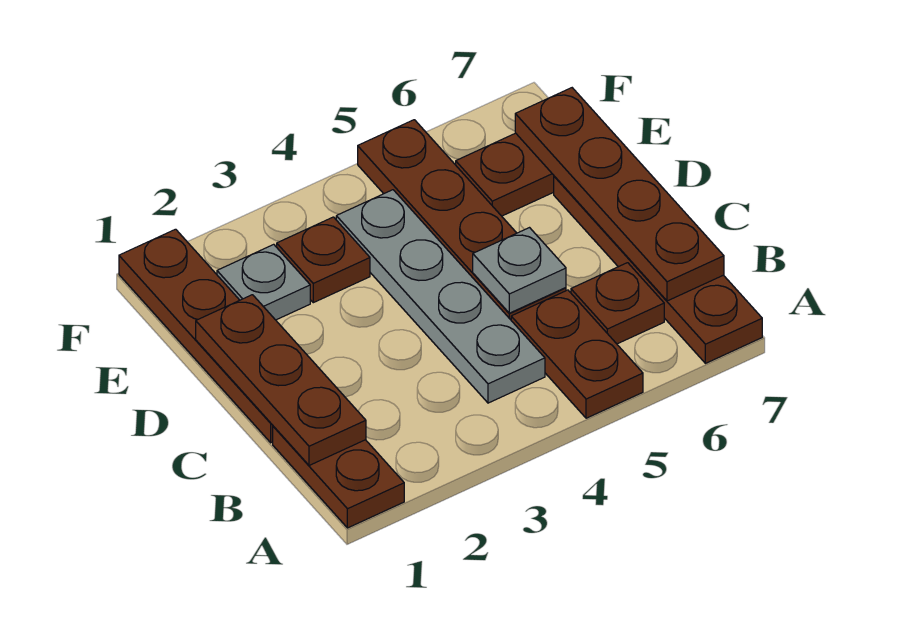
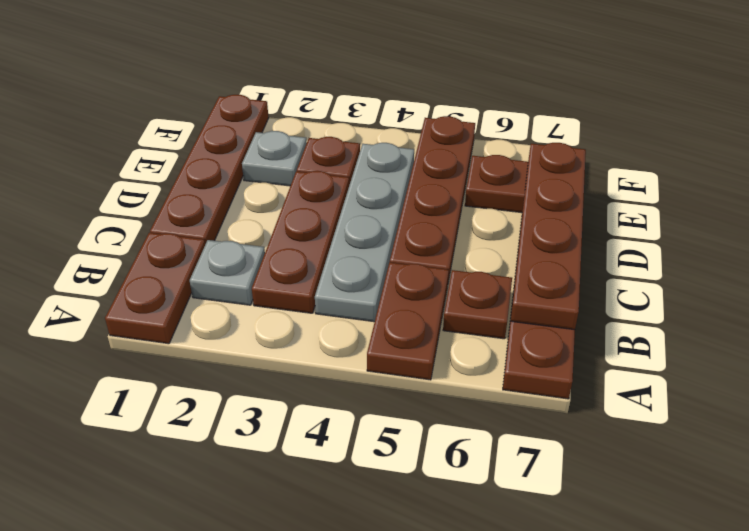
brown 1x3 plate [196,295,366,465] -> brown 1x3 plate moved to [252,171,349,313]
grey 1x1 plate [473,228,566,313] -> grey 1x1 plate moved to [190,240,265,305]

